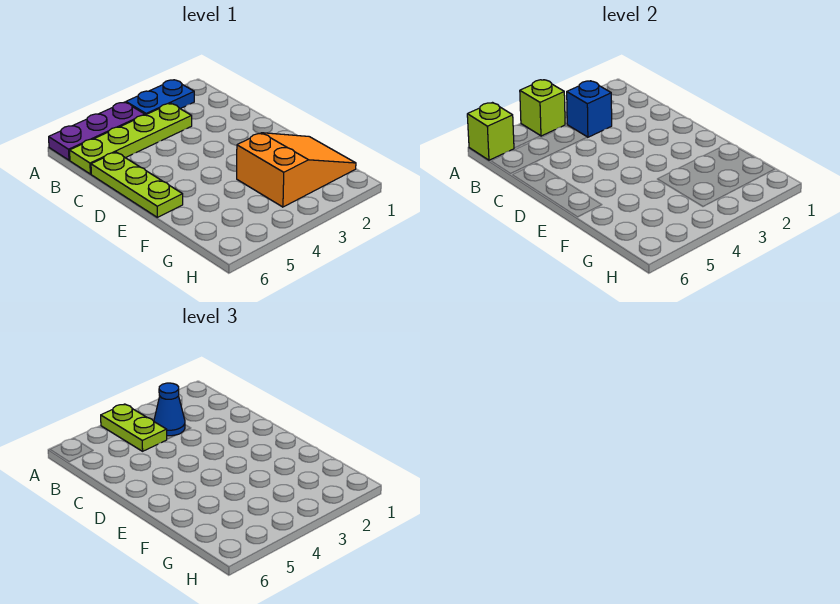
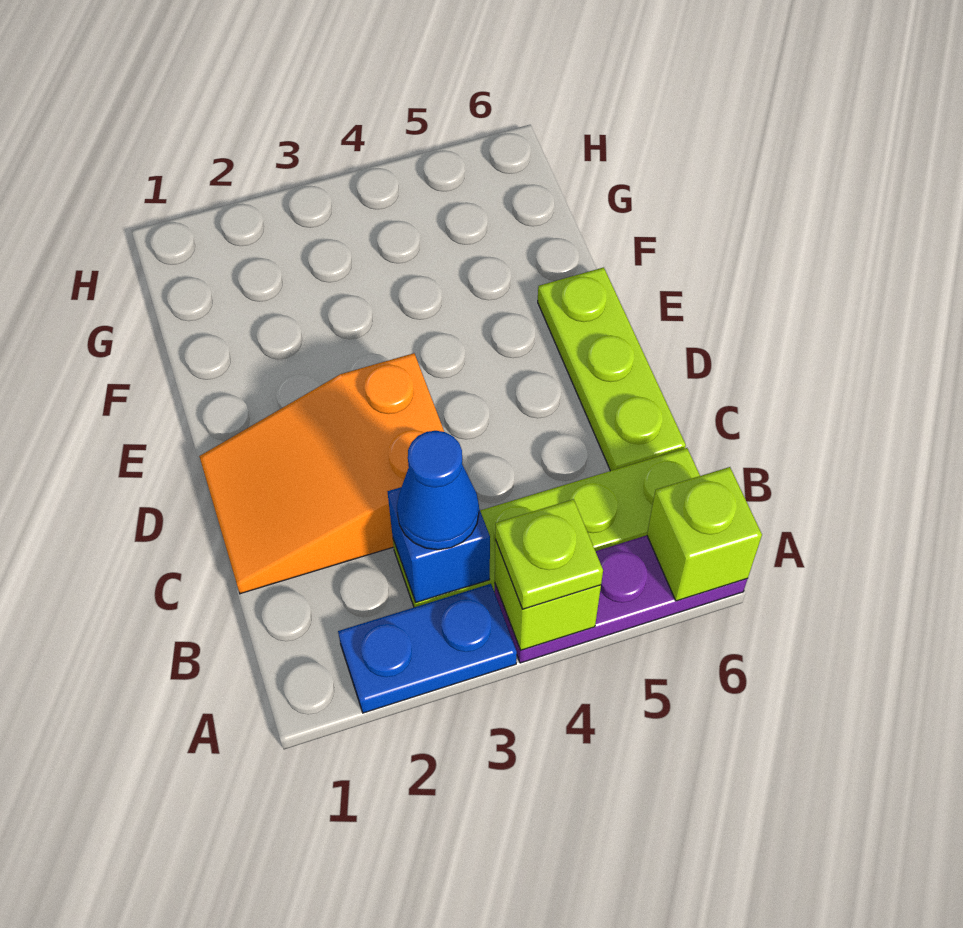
lime 1x2 plate [101,404,167,451] -> lime 1x1 plate [495,499,603,609]
orange 2x3 slope [237,133,356,207] -> orange 2x3 slope moved to [199,353,444,594]

